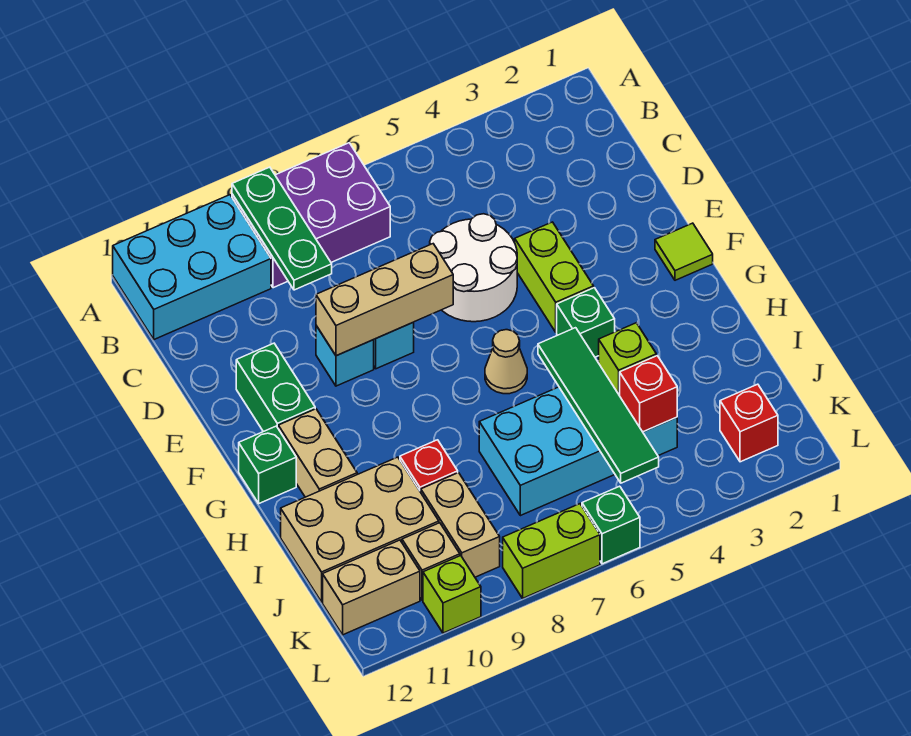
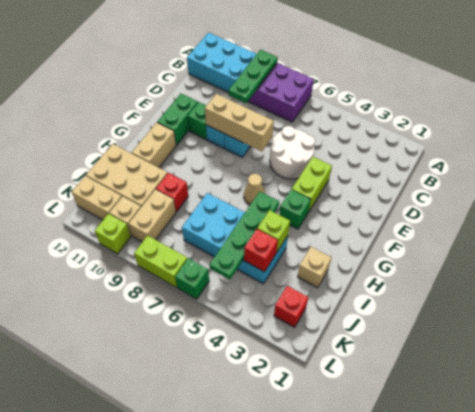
lime 1x1 tile [655,223,713,280] -> none
green 1x1 brick [239,426,296,503] -> green 1x1 brick moved to [188,102,207,139]
green 1x4 tile [538,328,659,483] -> green 1x4 plate [210,192,279,279]
none -> tan 1x1 brick [297,247,331,288]

